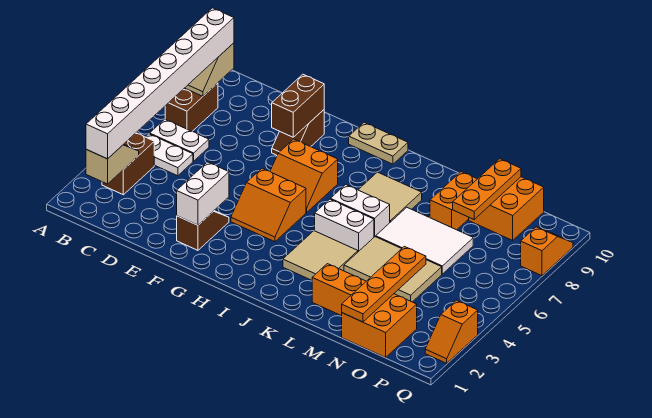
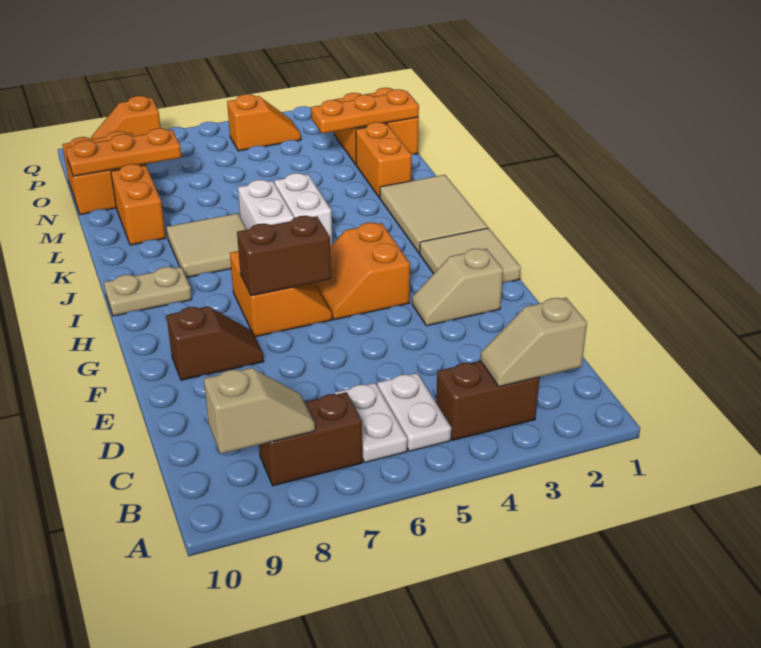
white 1x8 brick [86,8,234,159] -> none
brown 1x2 slope [177,211,229,250] -> tan 1x2 slope [412,249,503,326]
white 1x2 brick [177,162,229,225] -> none
brown 1x2 brick [272,74,324,137] -> brown 1x2 brick moved to [237,216,331,296]
orange 2x2 slope [231,169,306,242] -> orange 2x2 slope turned to [315,223,410,320]
tan 1x2 plate [349,123,408,164] -> tan 1x2 plate turned to [104,267,192,316]
tan 2x2 tile [283,231,358,280] -> tan 2x2 tile moved to [420,228,521,283]
tan 2x3 tile [344,237,442,302] -> tan 2x3 tile moved to [380,175,488,253]
white 2x3 tile [376,207,473,274] -> none
orange 1x2 brick [430,172,477,230] -> orange 1x2 brick turned to [111,164,166,245]
orange 1x4 plate [342,246,426,322] -> orange 1x3 plate [311,89,419,134]
orange 1x2 slope [425,300,478,363] -> orange 1x2 slope moved to [227,94,301,151]

